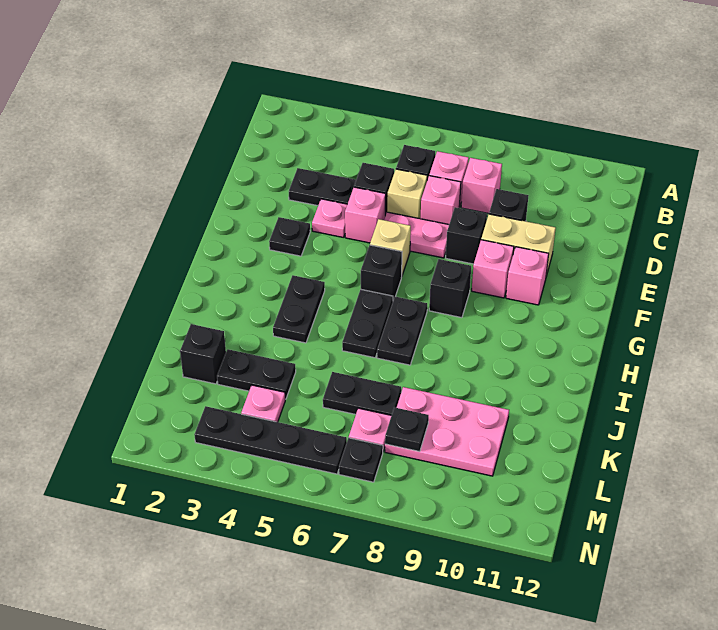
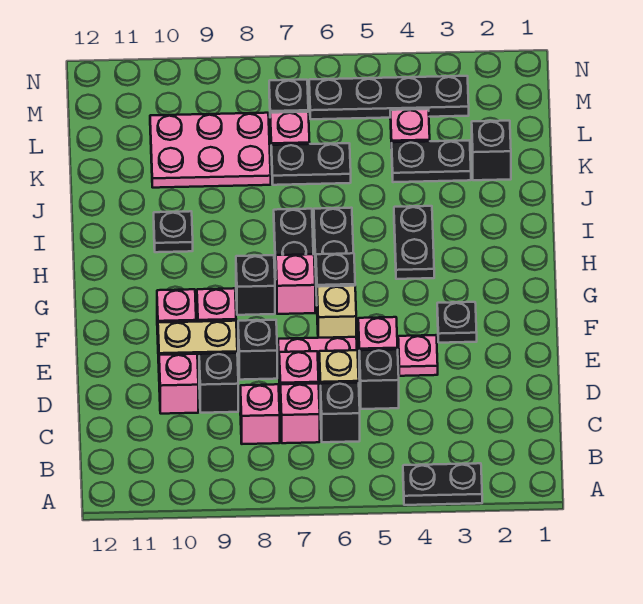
black 1x2 plate [289,168,356,206] -> black 1x2 plate moved to [403,463,482,505]
none -> pink 1x1 brick [159,354,198,414]
none -> pink 1x1 brick [276,254,315,314]
black 1x1 plate [385,407,429,452] -> black 1x1 plate moved to [154,211,193,252]

